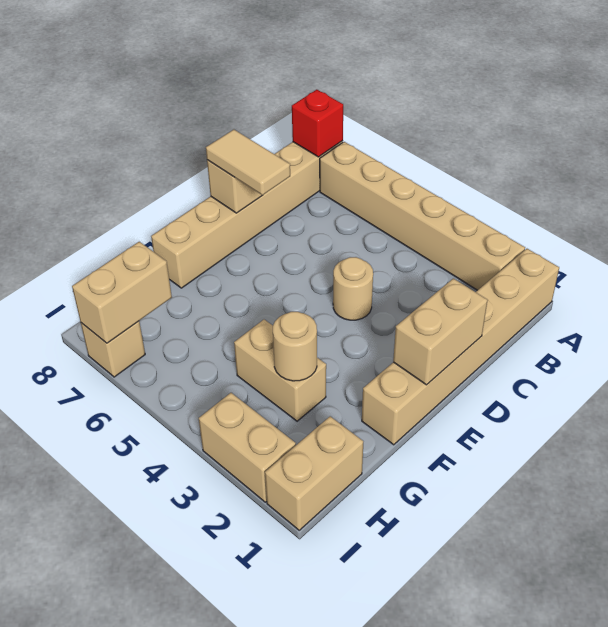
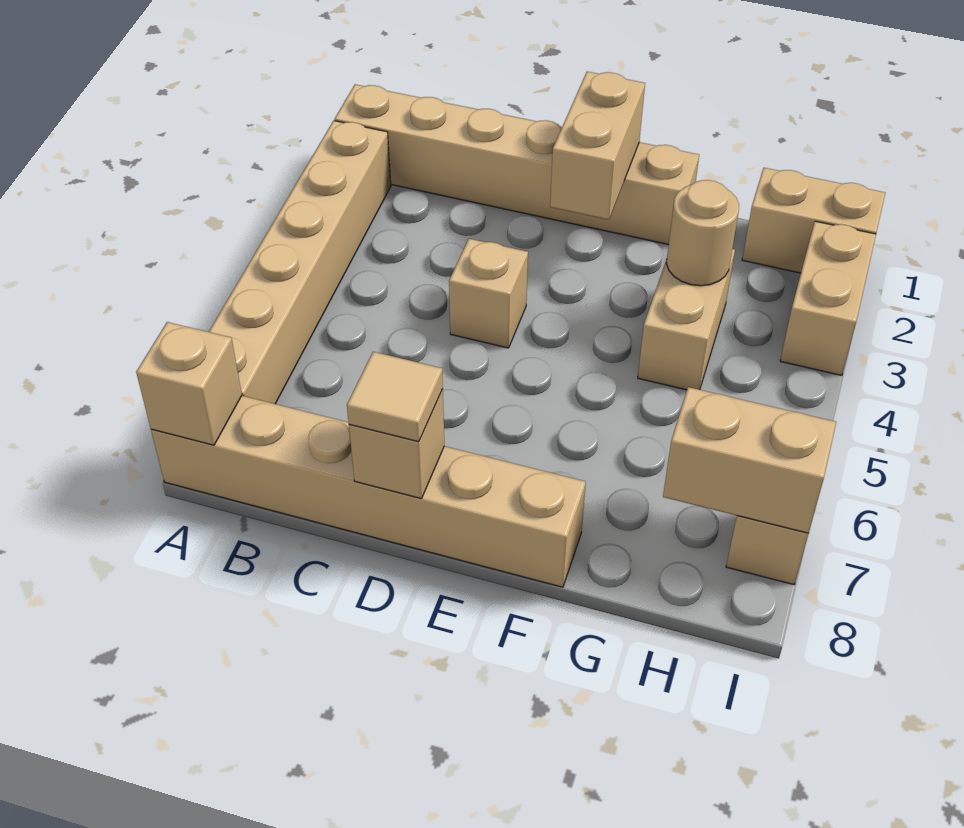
red 1x1 brick [292,90,343,157] -> tan 1x1 brick [136,322,242,445]
tan 1x2 brick [393,278,488,385] -> tan 1x2 brick turned to [550,72,645,220]
tan 1x1 round brick [333,257,373,320] -> tan 1x1 brick [449,239,528,348]
tan 1x2 tile [206,130,290,195] -> tan 1x1 tile [347,352,443,442]

